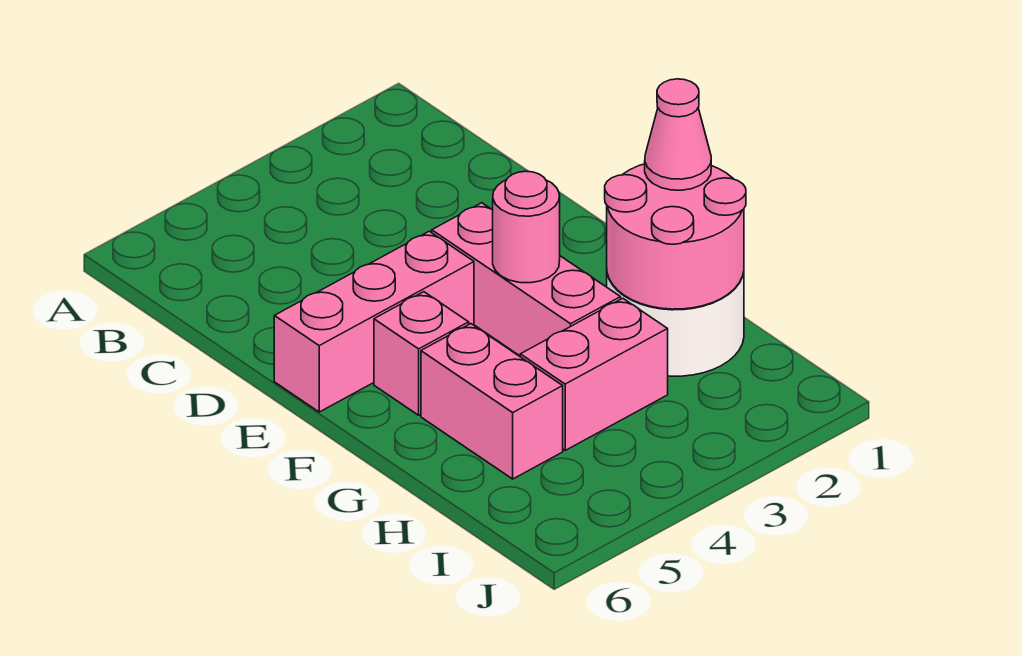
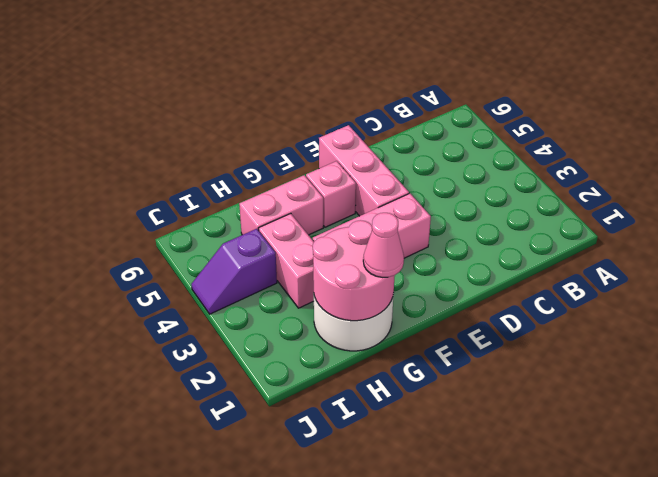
pink 1x1 round brick [493,171,560,283] -> none
none -> purple 1x2 slope [191,229,277,314]

